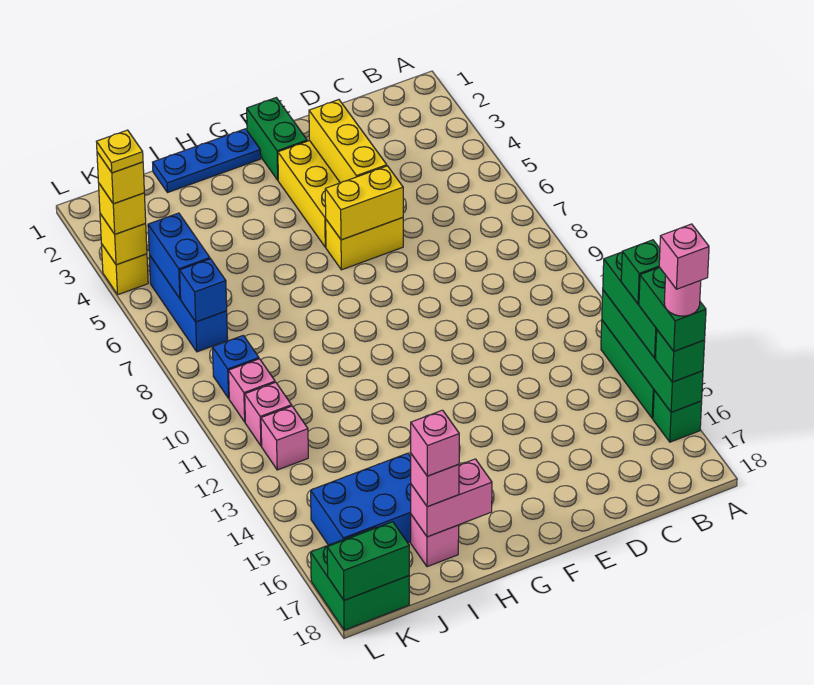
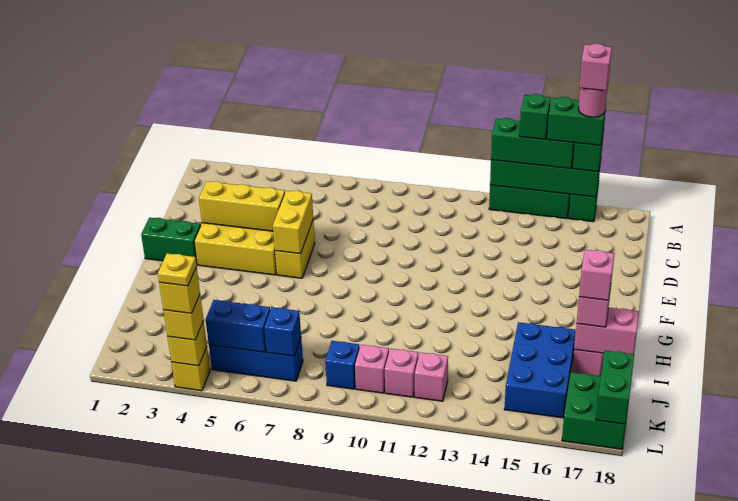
blue 1x3 plate [153,129,261,193] -> none
pink 1x2 brick [411,459,492,537] -> pink 1x2 brick turned to [574,308,639,354]

